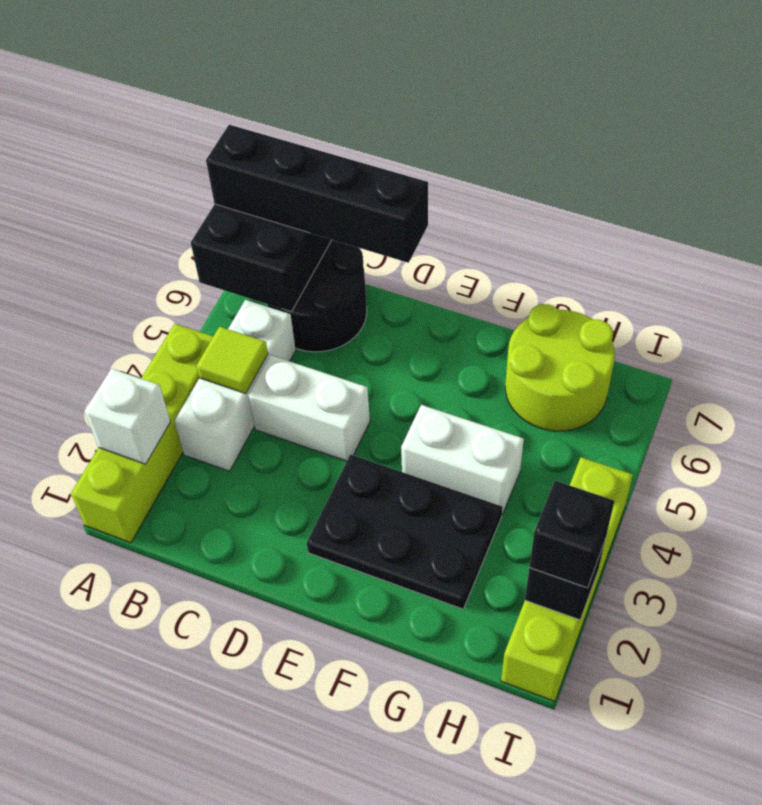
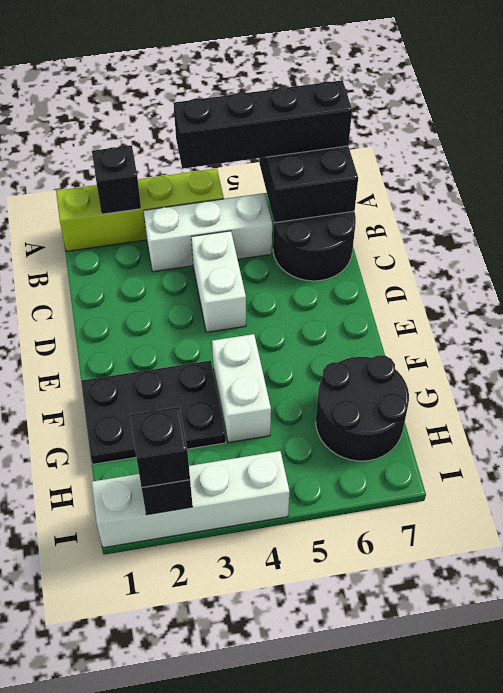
white 1x1 brick [85,369,170,464] -> black 1x1 brick [92,145,141,214]
black 1x4 brick [206,125,428,263] -> black 1x4 brick turned to [173,80,352,169]
lime 1x1 tile [196,327,268,394] -> none
black 2x3 plate [307,455,502,609] -> black 2x3 plate turned to [81,361,226,464]
lime 2x2 round brick [505,304,615,431] -> black 2x2 round brick [316,355,409,461]
lime 1x4 brick [501,457,633,702] -> white 1x4 brick [92,451,290,548]

